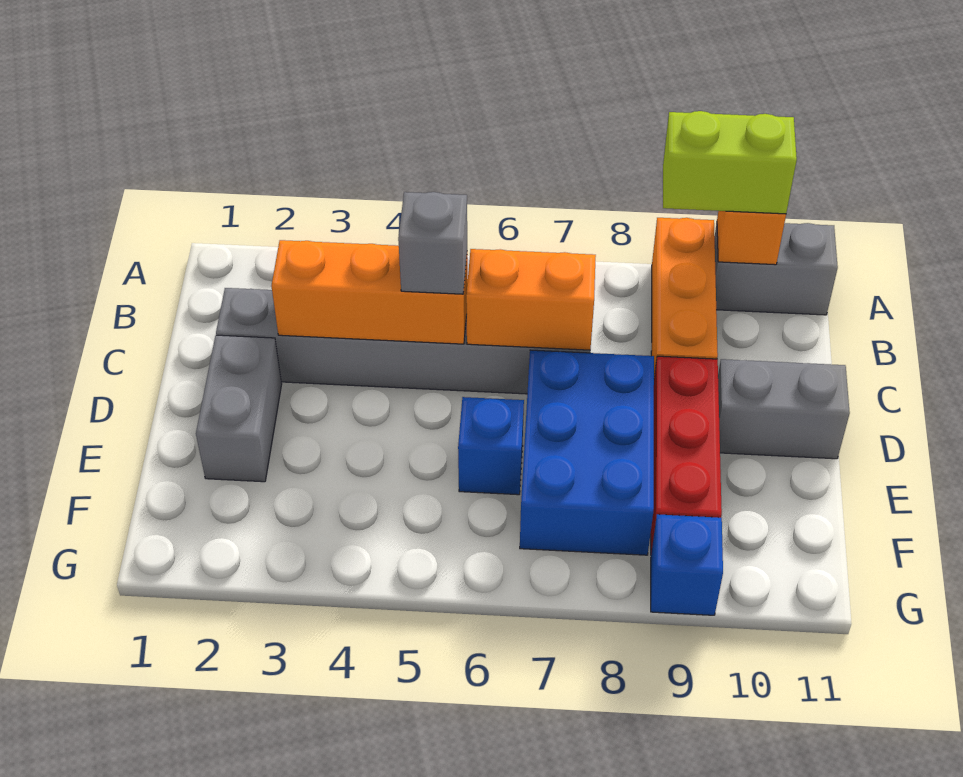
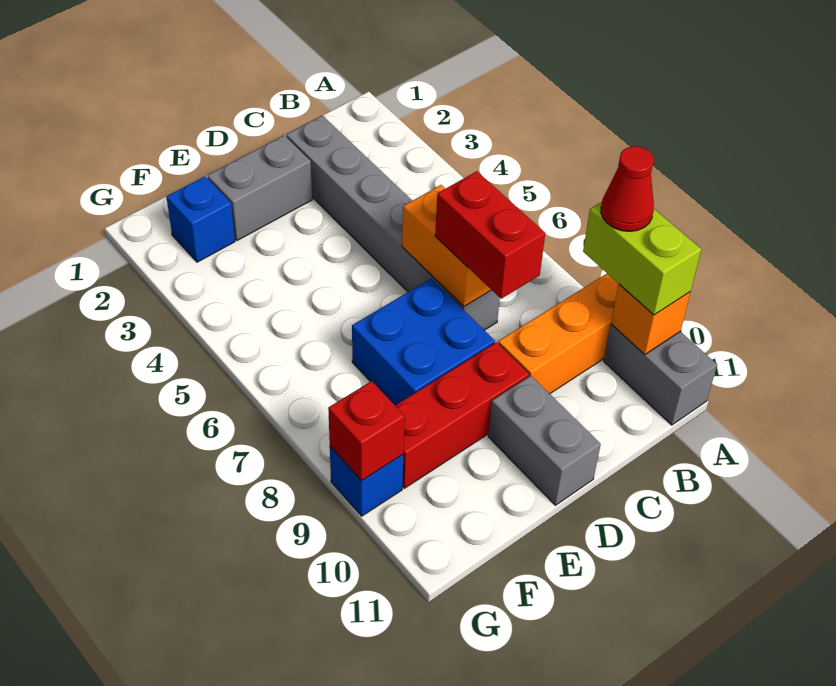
none -> red 1x1 cone [601,146,654,231]
orange 1x3 brick [271,240,468,344] -> none
grey 1x1 brick [398,192,467,294] -> none
none -> red 1x2 brick [435,171,545,299]
blue 2x3 brick [520,350,654,555] -> blue 2x2 brick [352,279,495,405]
blue 1x1 brick [458,397,524,495] -> blue 1x1 brick moved to [166,176,235,262]
none -> red 1x1 brick [328,381,405,481]

